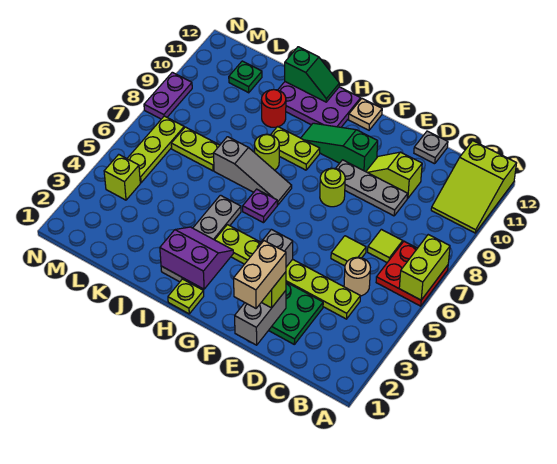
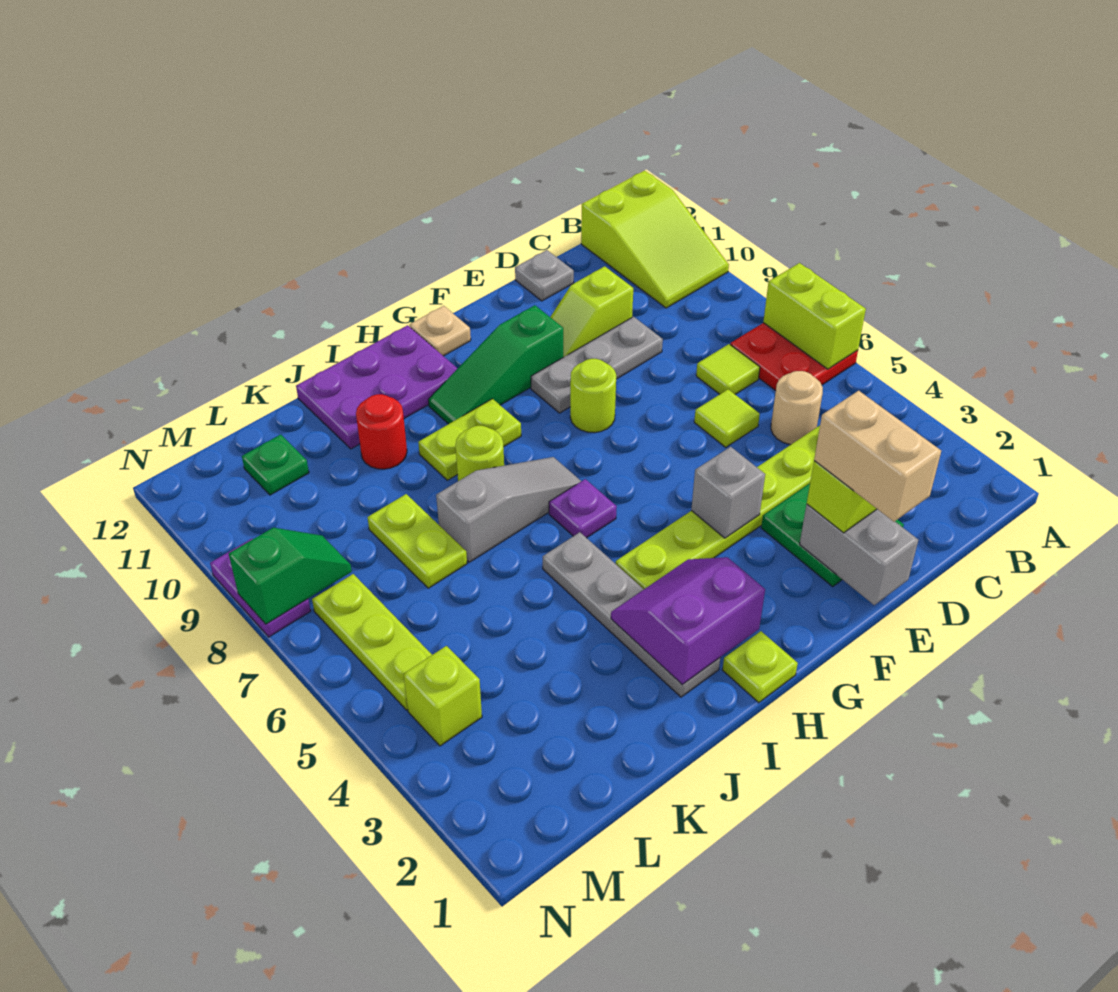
green 1x2 slope [285,47,339,102] -> green 1x2 slope moved to [229,528,352,624]
lime 1x2 plate [171,127,220,171] -> lime 1x2 plate turned to [367,494,467,588]

